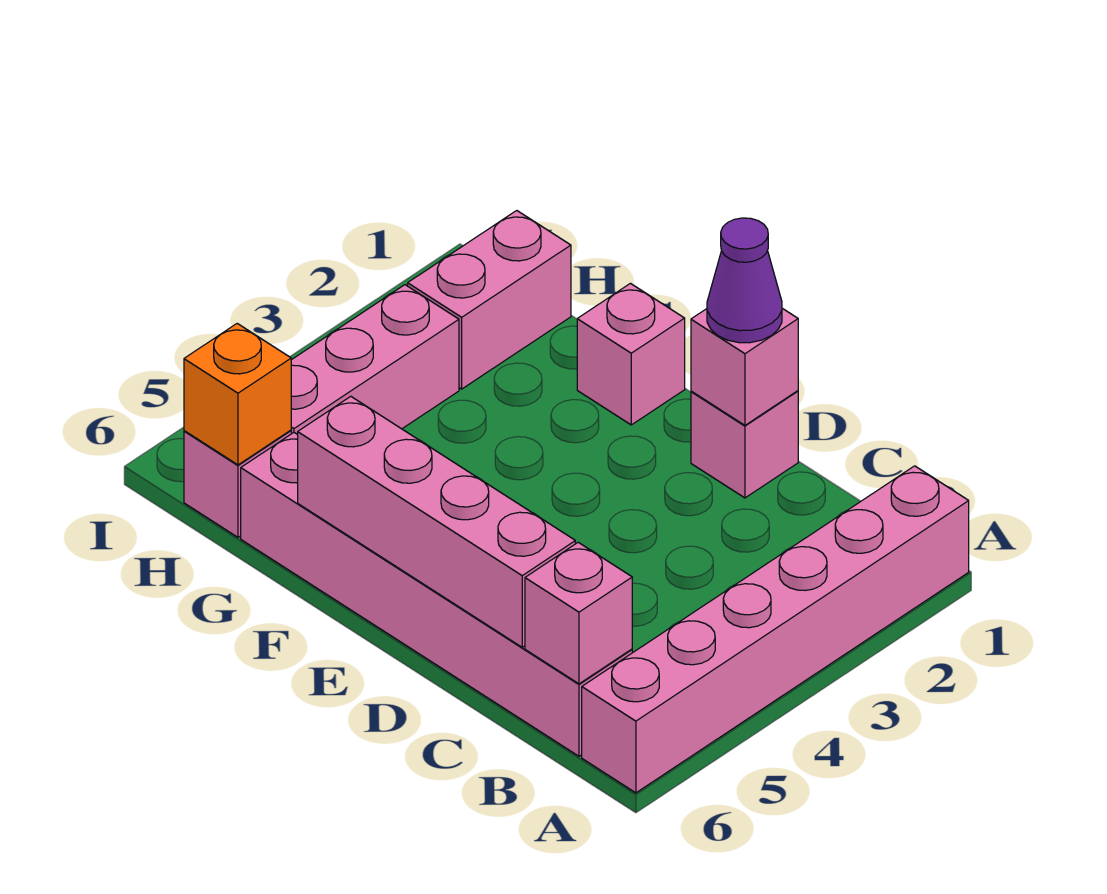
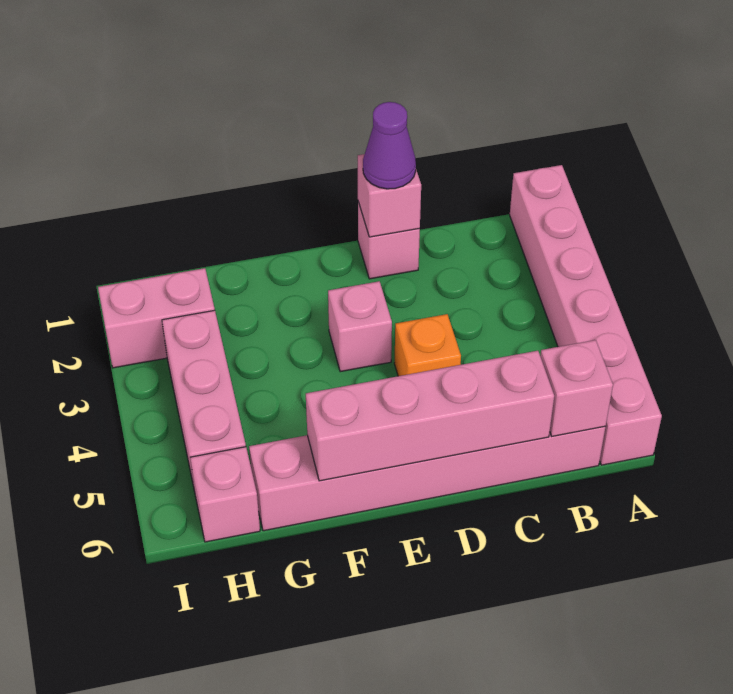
pink 1x1 brick [577,283,685,425] -> pink 1x1 brick moved to [328,281,392,372]
pink 1x2 brick [408,211,571,389] -> pink 1x2 brick turned to [98,268,215,368]
orange 1x1 brick [184,324,291,465] -> orange 1x1 brick moved to [394,314,461,376]

